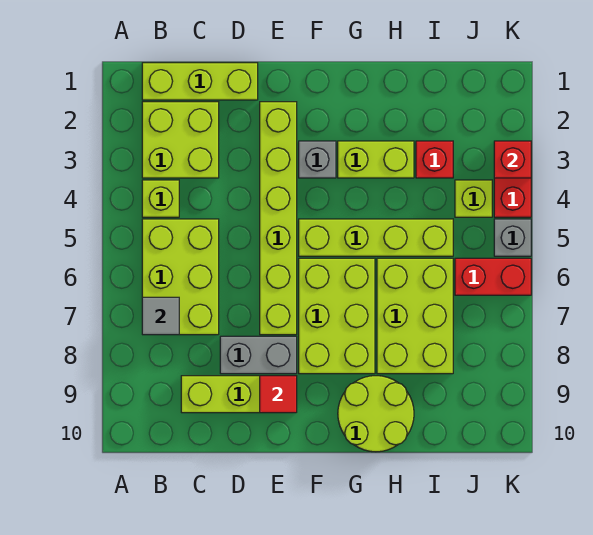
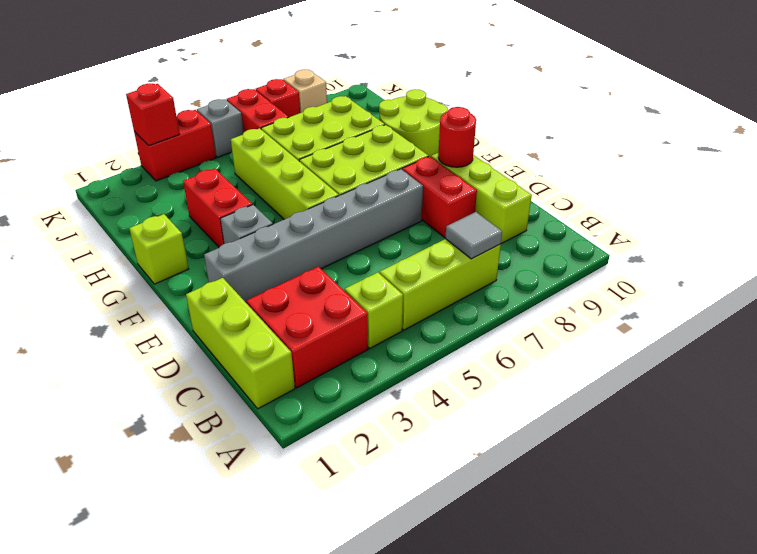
lime 2x2 brick [142,102,219,178] -> red 2x2 brick [247,267,368,388]
lime 2x3 brick [142,219,219,335] -> lime 1x3 brick [380,239,501,330]
grey 1x2 brick [220,336,297,374] -> red 1x2 brick [402,156,477,238]
lime 1x6 brick [260,102,297,335] -> grey 1x6 brick [204,169,423,303]
red 1x1 tile [260,376,297,413] -> red 1x1 round brick [438,107,476,167]
lime 1x2 brick [338,141,414,178] -> red 1x2 brick [183,169,252,247]
red 1x1 brick [416,141,453,178] -> red 1x1 brick moved to [256,79,300,117]
lime 1x1 brick [455,180,492,217] -> lime 1x1 brick moved to [129,214,188,284]
none -> tan 1x1 brick [283,70,327,113]

